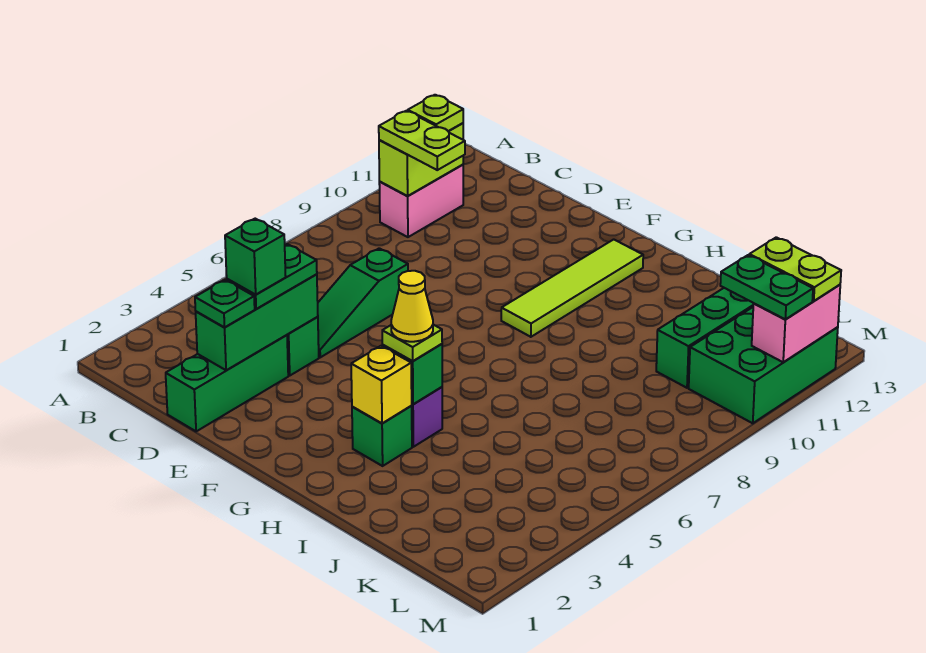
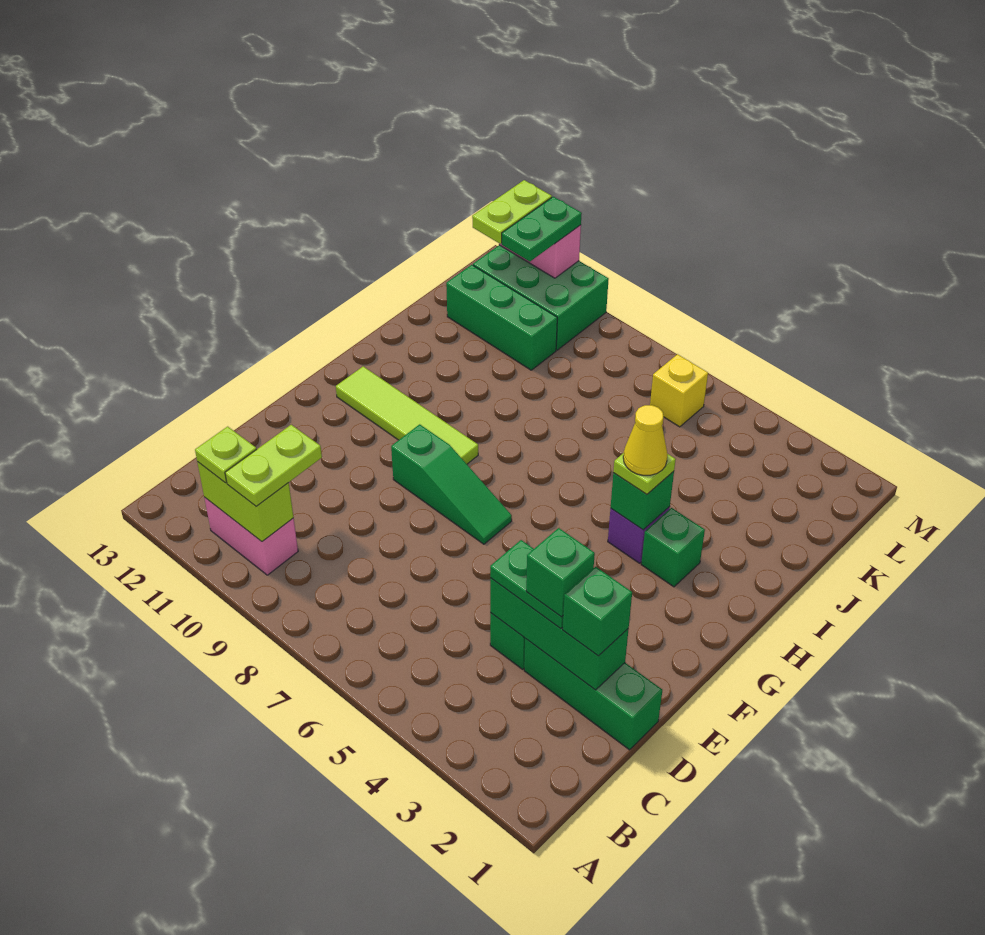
green 1x1 plate [195,280,255,328] -> green 1x1 brick [563,567,632,656]
green 1x3 slope [318,248,408,357] -> green 1x3 slope moved to [391,424,512,544]
yellow 1x1 brick [351,346,412,423] -> yellow 1x1 brick moved to [650,354,708,427]

